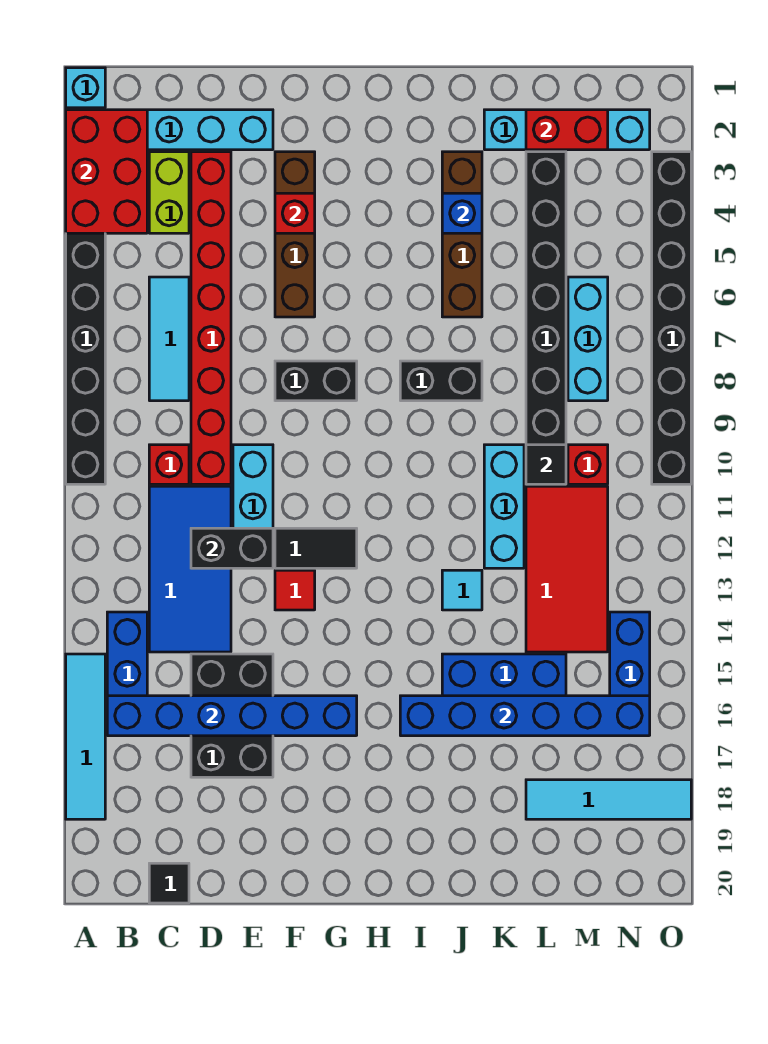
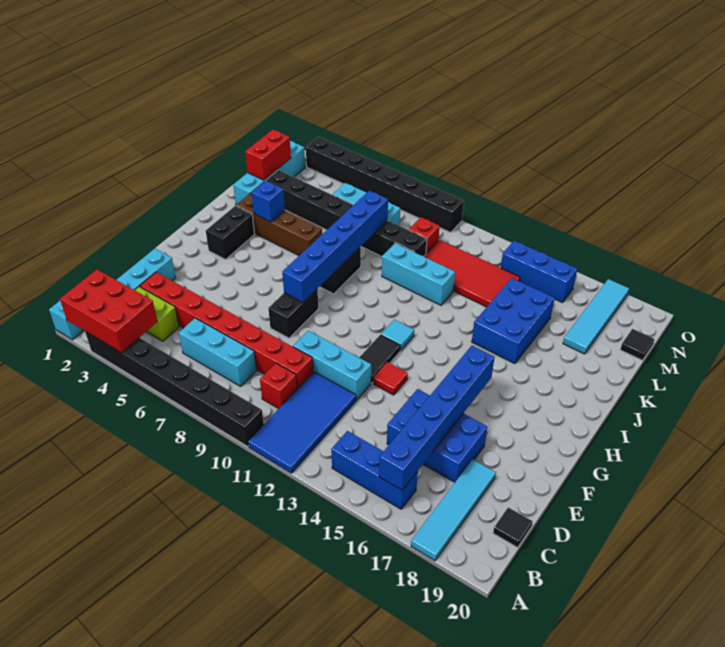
cyan 1x4 tile [66,654,105,819] -> cyan 1x4 tile turned to [411,459,496,561]
cyan 1x3 tile [149,277,189,401] -> cyan 1x3 brick [179,318,256,386]
blue 2x4 tile [149,486,231,652] -> blue 2x4 tile turned to [248,372,356,473]
black 1x2 brick [191,528,273,568] -> black 1x2 brick moved to [206,206,254,259]
black 2x3 brick [191,654,273,777] -> blue 2x3 brick [387,389,488,482]
brown 1x4 brick [275,152,315,317] -> none
red 1x1 brick [275,193,315,233] -> none
blue 1x6 brick [400,696,650,736] -> blue 1x6 brick moved to [282,191,388,302]
cyan 1x1 tile [442,570,482,610] -> cyan 1x1 tile moved to [381,320,414,351]
black 1x1 tile [526,445,566,484] -> black 1x1 tile moved to [620,329,655,360]

